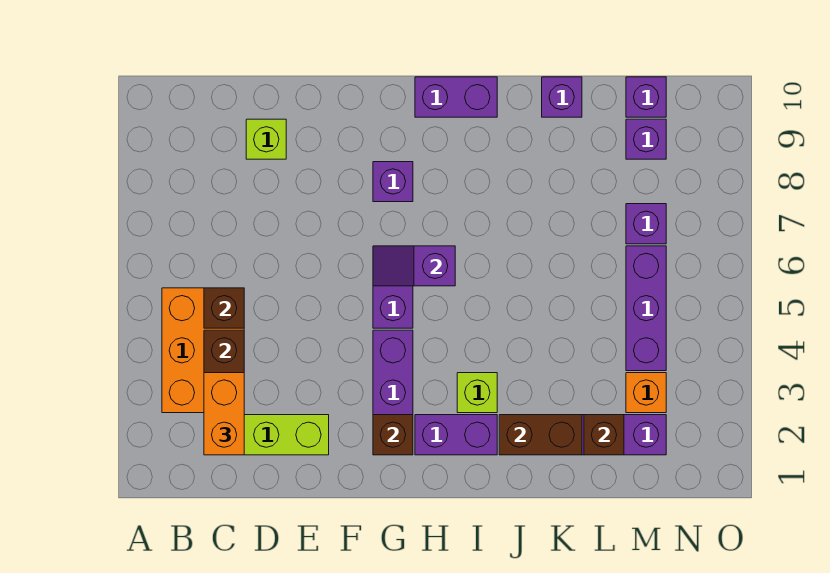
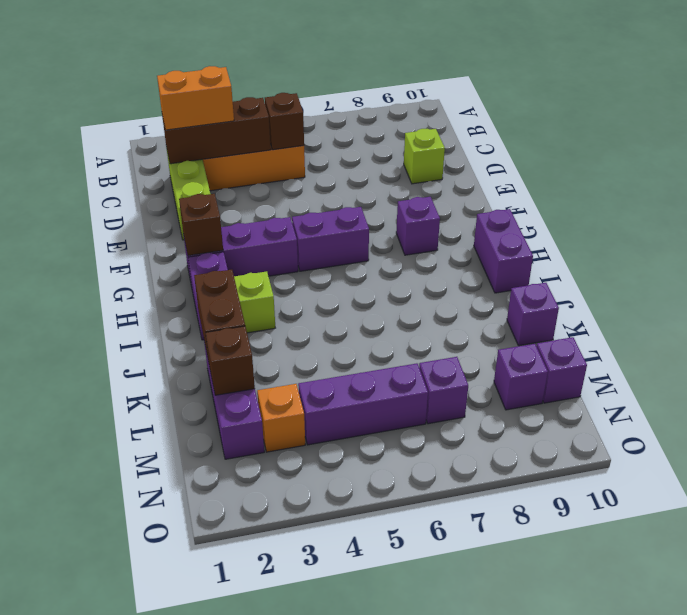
purple 1x2 slope [373,246,455,286] -> none

